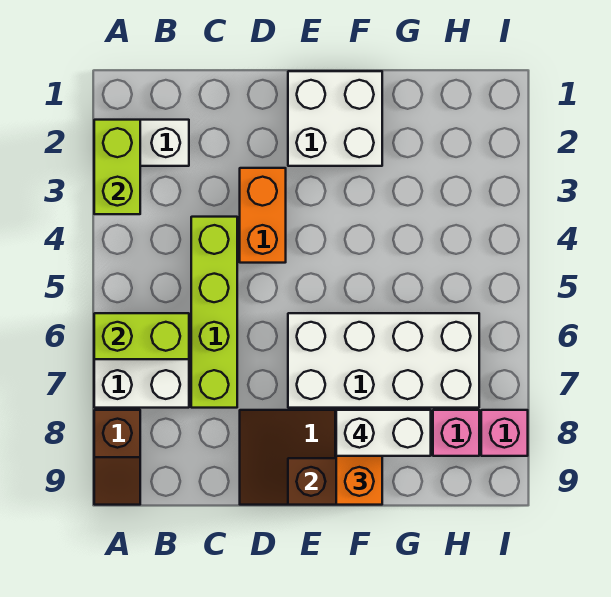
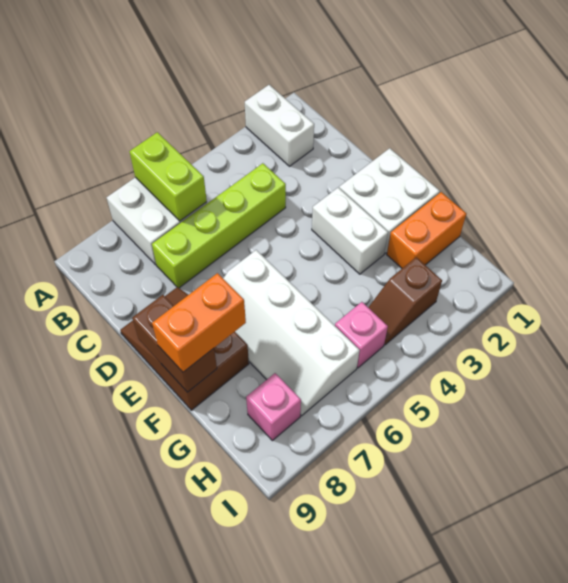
lime 1x2 brick [94,120,140,214] -> none
brown 1x2 slope [94,410,140,505] -> brown 1x2 slope moved to [368,257,442,345]
orange 1x2 brick [240,168,286,263] -> orange 1x2 brick moved to [387,192,466,268]
white 2x4 brick [288,313,479,408] -> white 2x4 slope [223,250,360,416]
white 1x2 brick [336,410,431,456] -> white 1x2 brick moved to [312,188,388,274]
pink 1x1 brick [481,410,528,456] -> pink 1x1 brick moved to [335,302,388,368]

